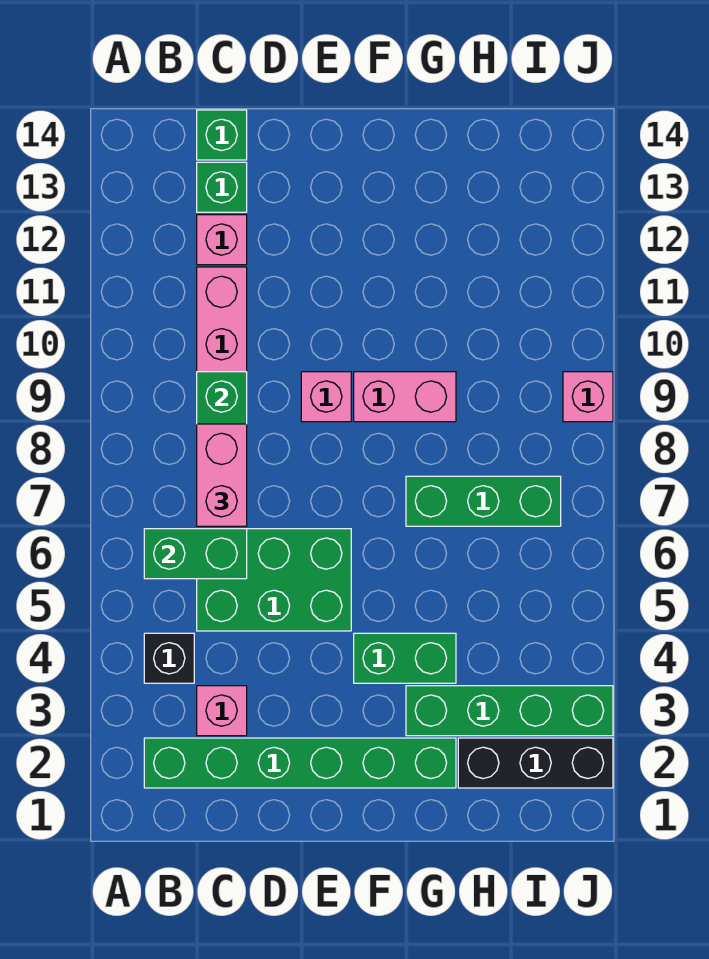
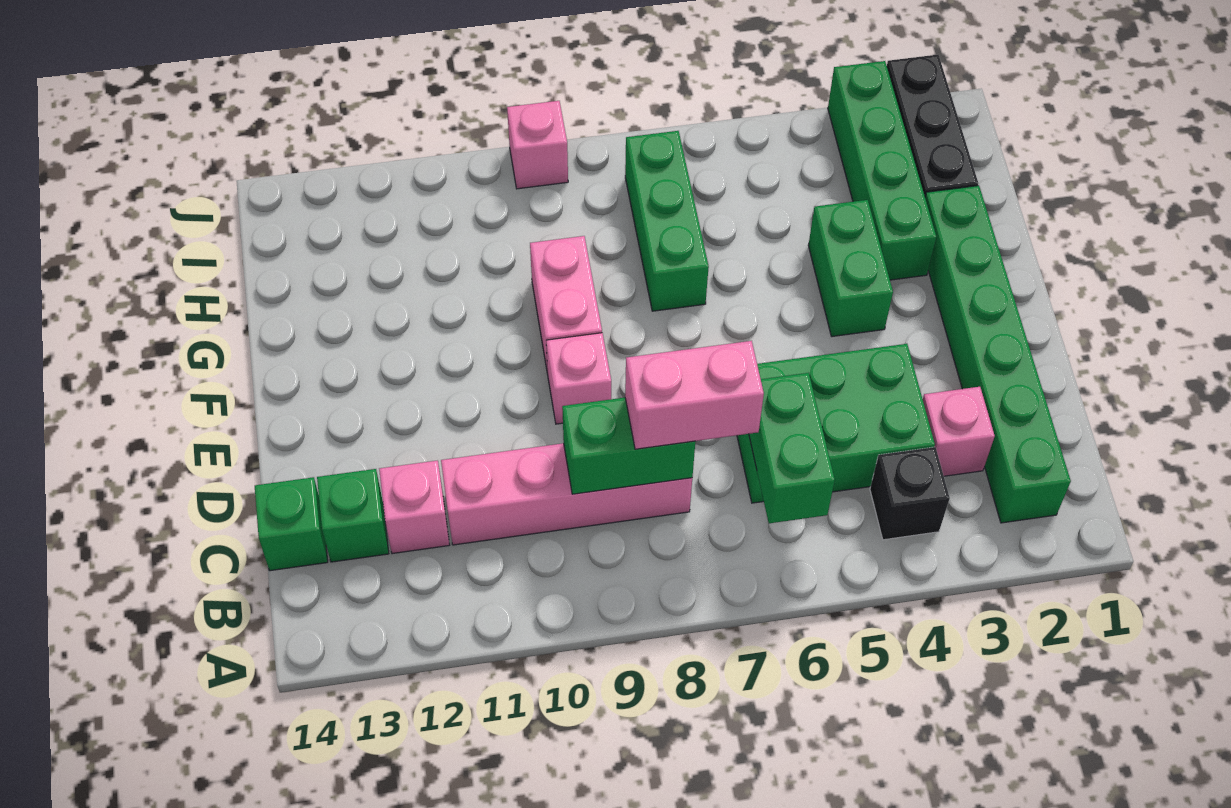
green 2x3 brick [197,529,351,631] -> green 2x3 brick turned to [737,344,935,503]

